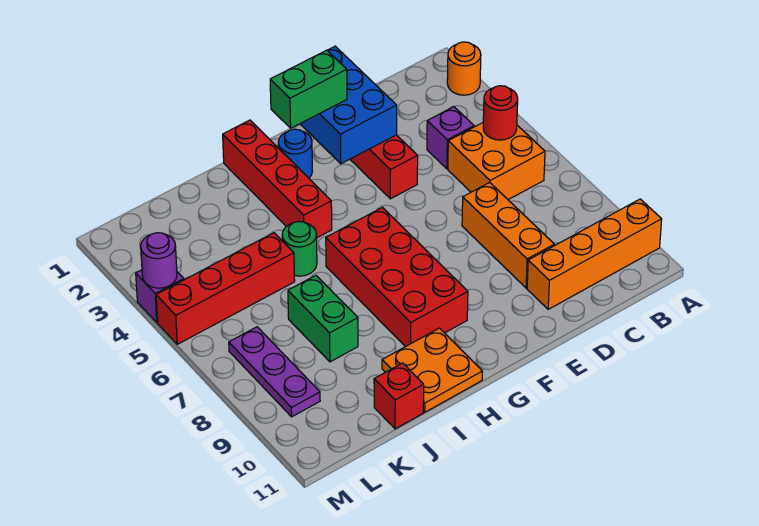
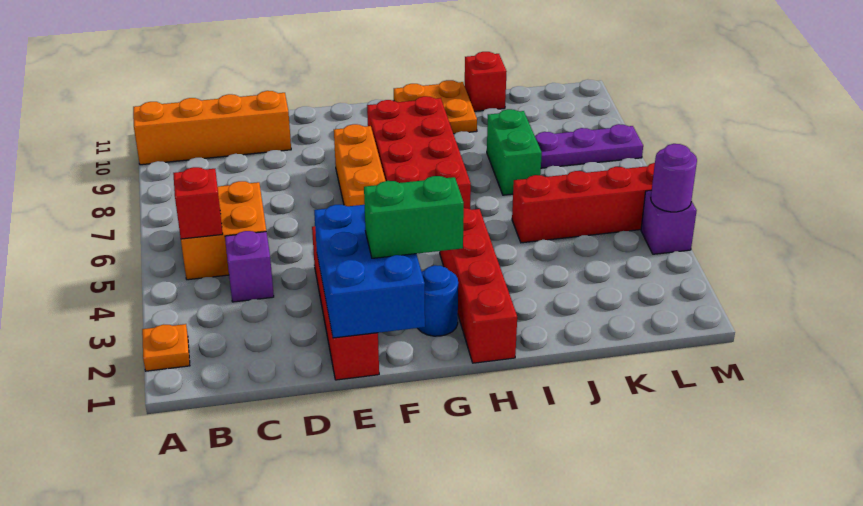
orange 1x1 round brick [447,42,481,95] -> orange 1x1 plate [142,324,190,371]
red 1x1 round brick [483,86,518,140] -> red 1x1 brick [173,167,223,239]
orange 1x3 brick [462,183,554,288] -> orange 1x3 brick moved to [334,124,385,206]
green 1x1 round brick [282,221,317,276] -> none
purple 1x3 plate [229,327,320,417] -> purple 1x3 plate turned to [535,124,643,168]

